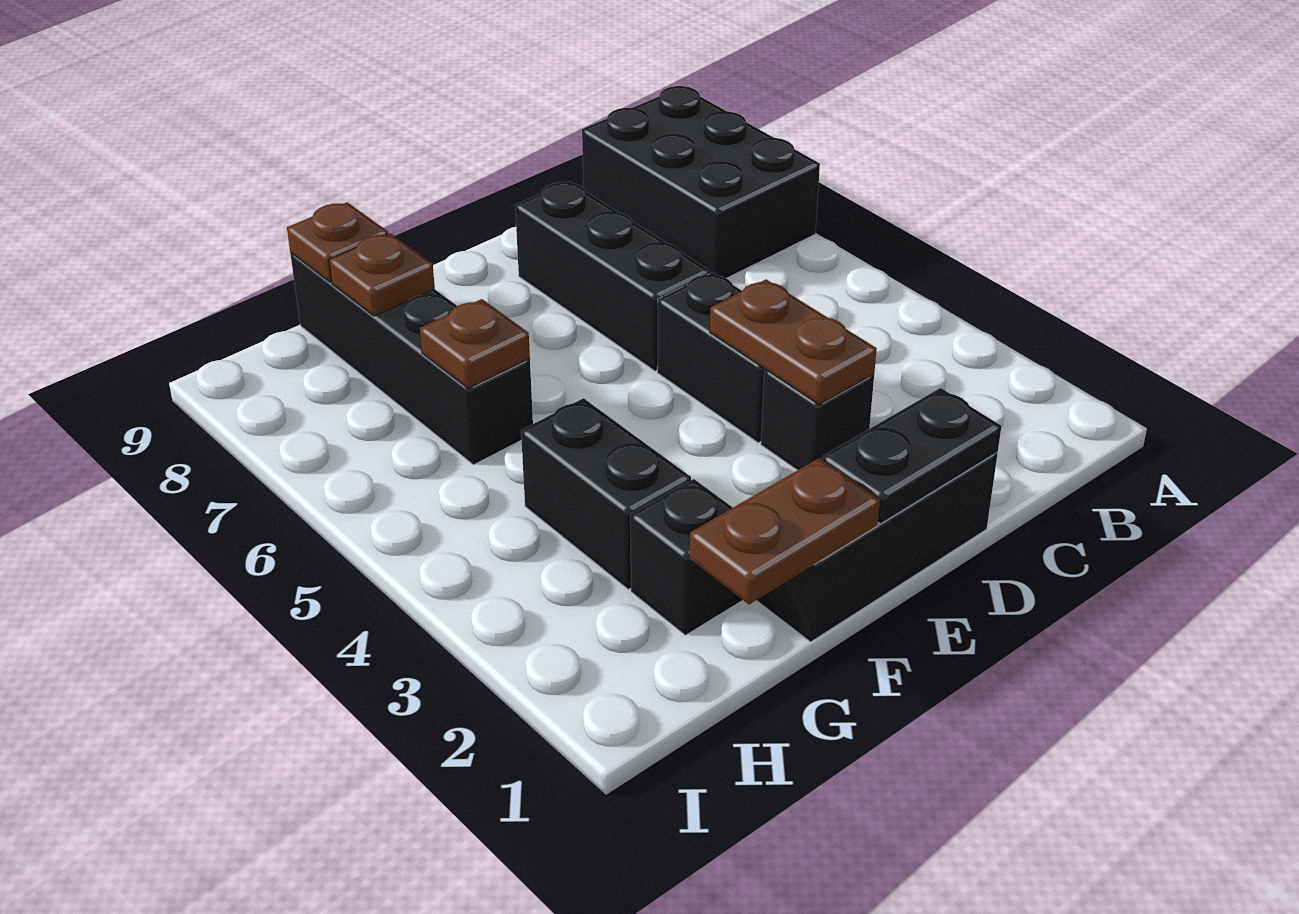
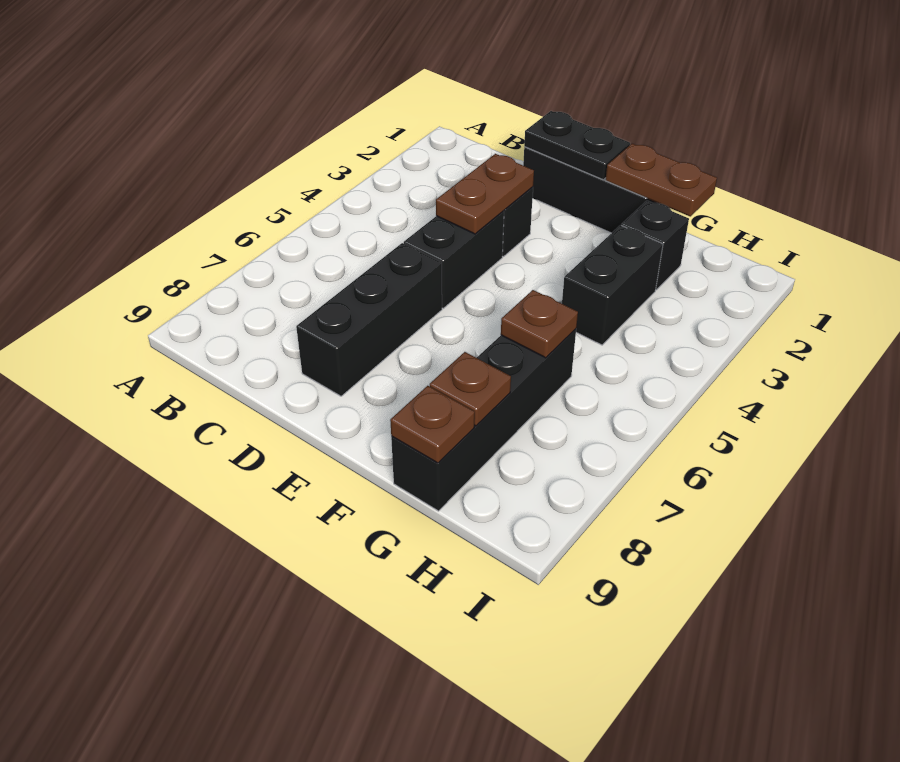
black 2x3 brick [582,86,820,278] -> none

